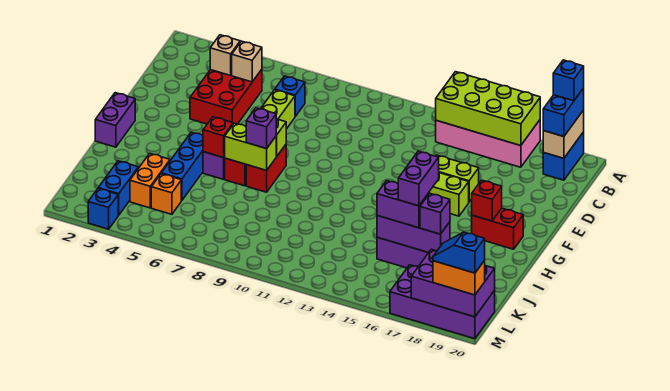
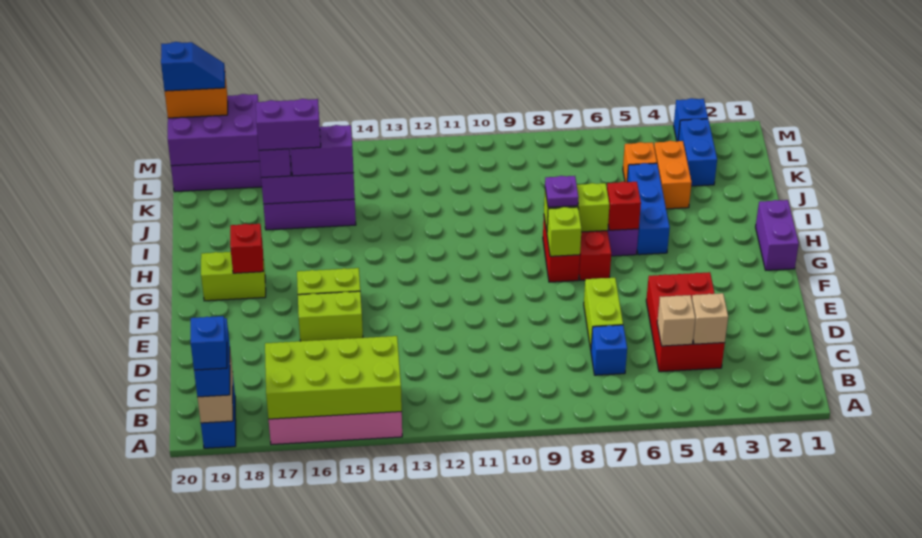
red 1x2 brick [472,208,523,249] -> lime 1x2 brick [201,252,266,301]
purple 1x1 brick [246,108,276,149] -> purple 1x1 plate [545,176,579,207]
purple 1x2 brick [398,151,439,206] -> purple 1x2 brick turned to [256,99,321,150]

